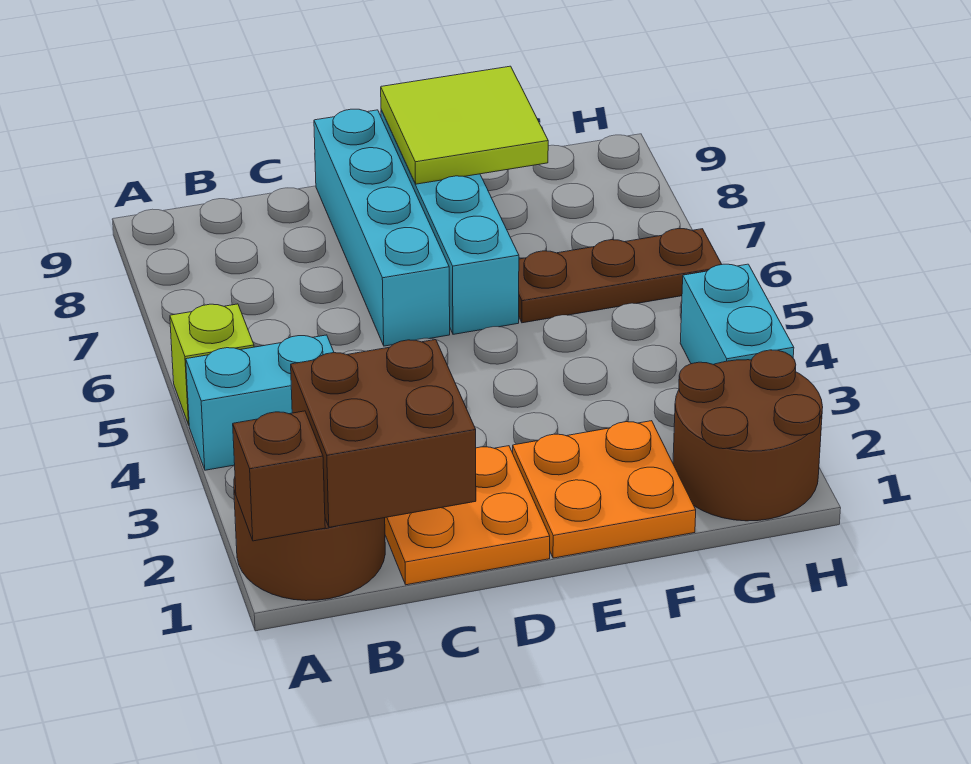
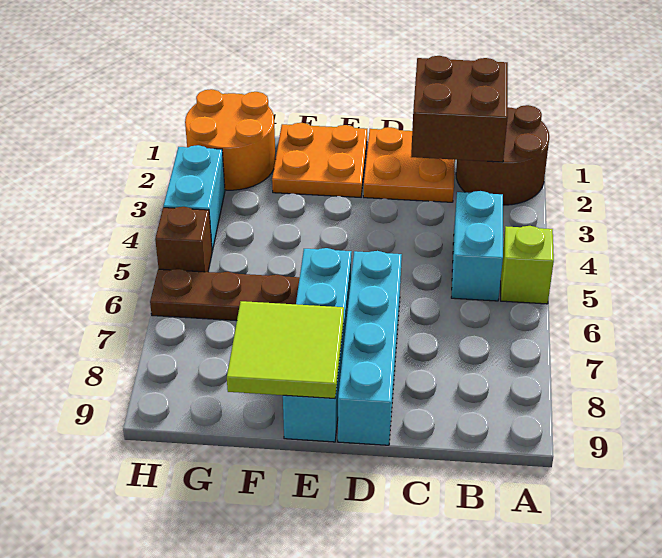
brown 1x1 brick [233,411,325,541] -> brown 1x1 brick moved to [155,207,212,272]
cyan 1x2 brick [186,335,334,470] -> cyan 1x2 brick turned to [451,191,503,301]
brown 2x2 round brick [673,350,823,521] -> orange 2x2 round brick [185,89,276,190]

